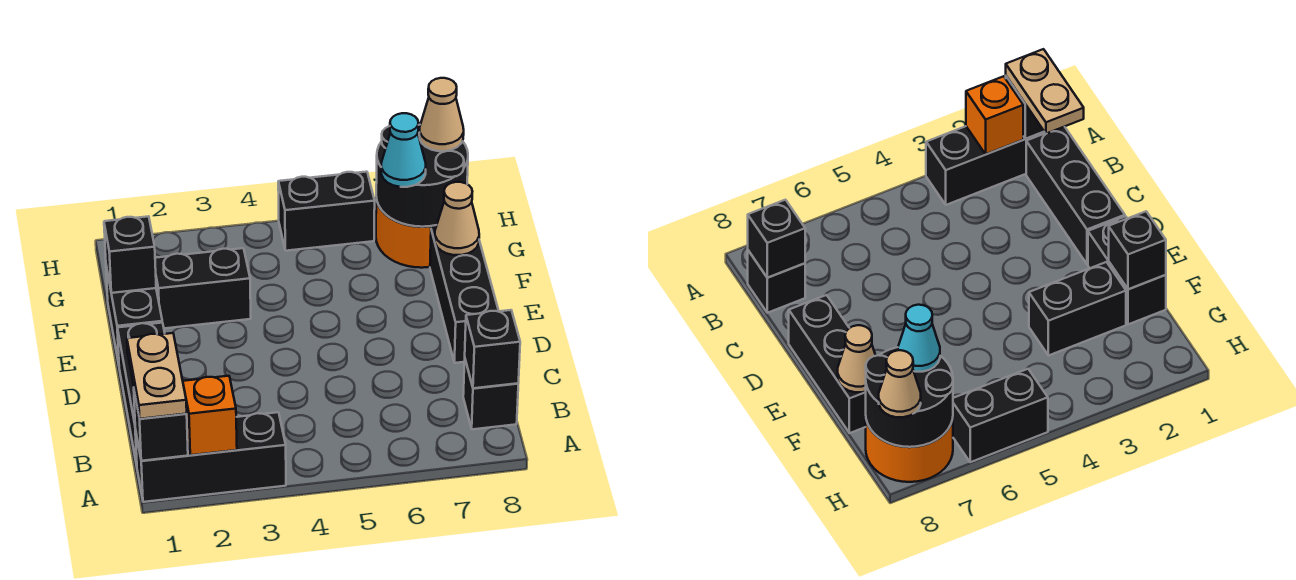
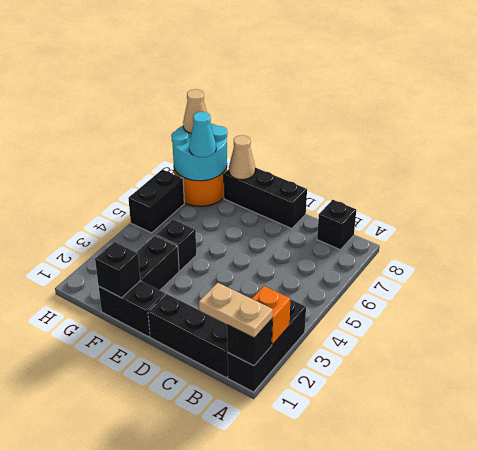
black 1x1 brick [465,310,520,388] -> black 1x1 brick moved to [156,220,196,271]
black 2x2 round brick [376,125,468,227] -> cyan 2x2 round brick [171,123,227,181]

